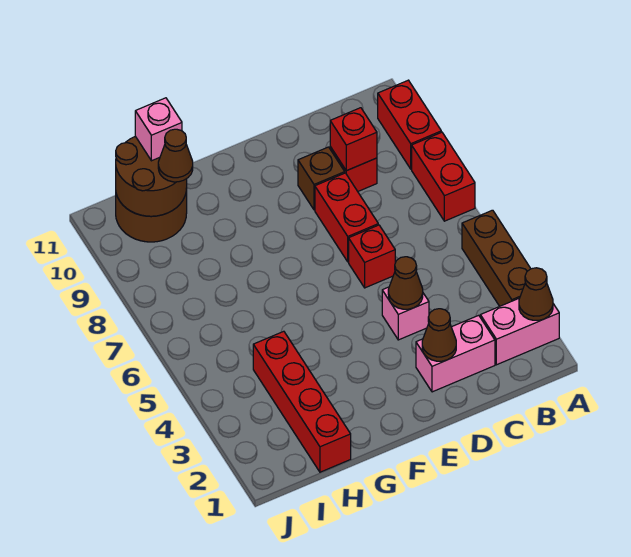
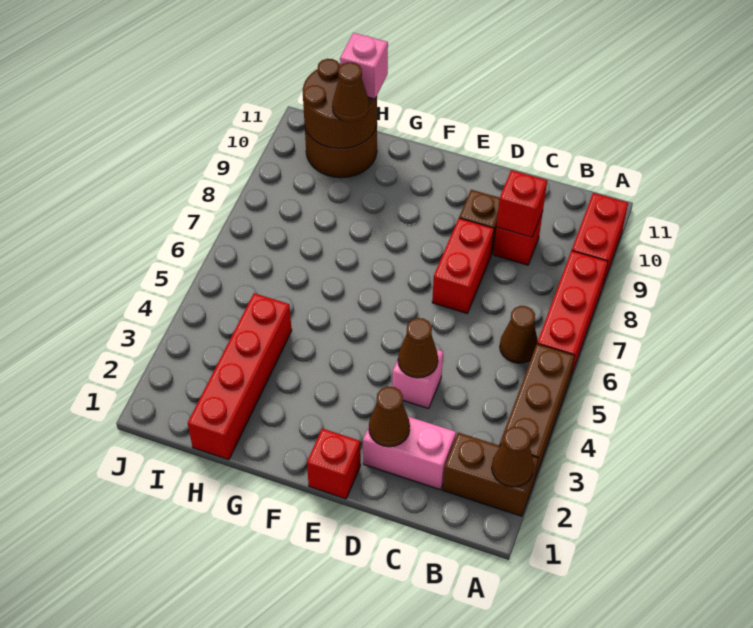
pink 1x2 brick [480,298,559,365] -> brown 1x2 brick [443,433,538,516]
red 1x2 brick [412,132,475,221] -> red 1x3 brick [537,251,608,378]
none -> brown 1x1 cone [500,306,538,363]
red 1x1 brick [349,225,395,288] -> red 1x1 brick moved to [307,428,361,499]

